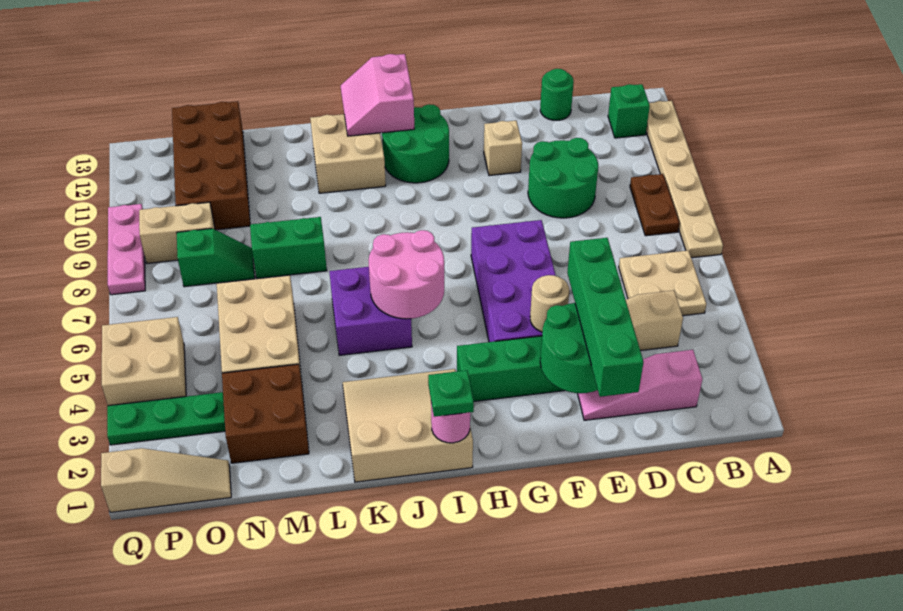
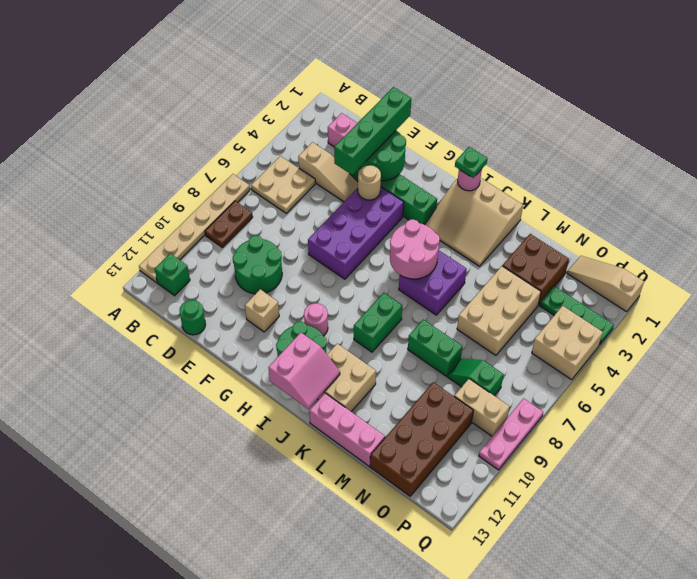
none -> pink 1x1 round brick [304,303,328,336]
none -> green 1x2 brick [354,293,402,352]
none -> pink 1x3 brick [309,393,385,466]

